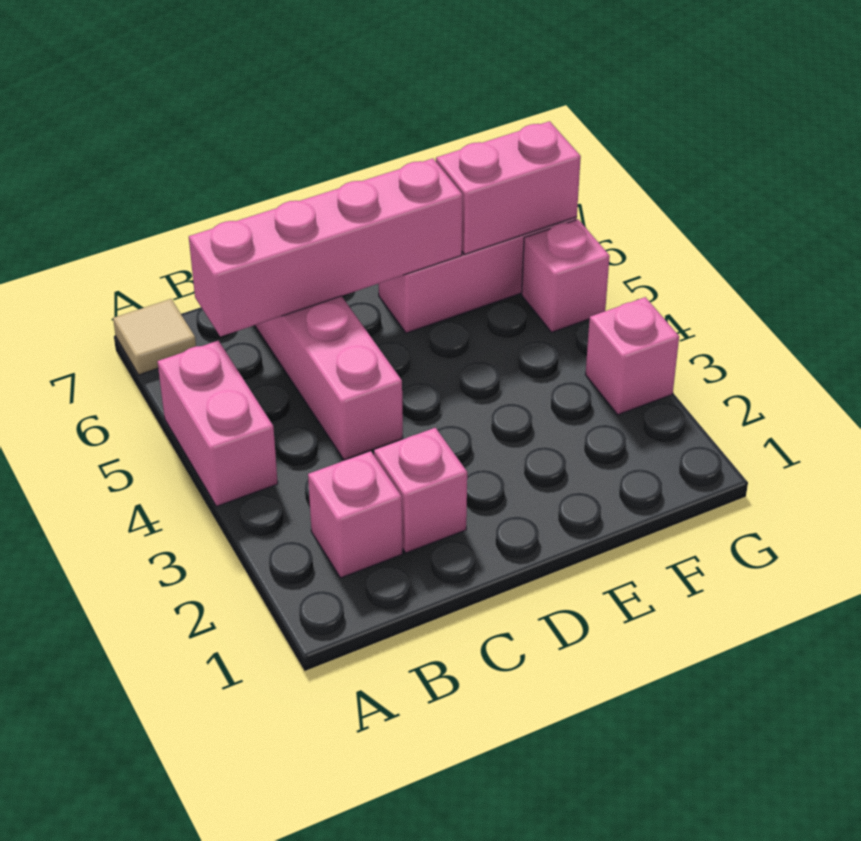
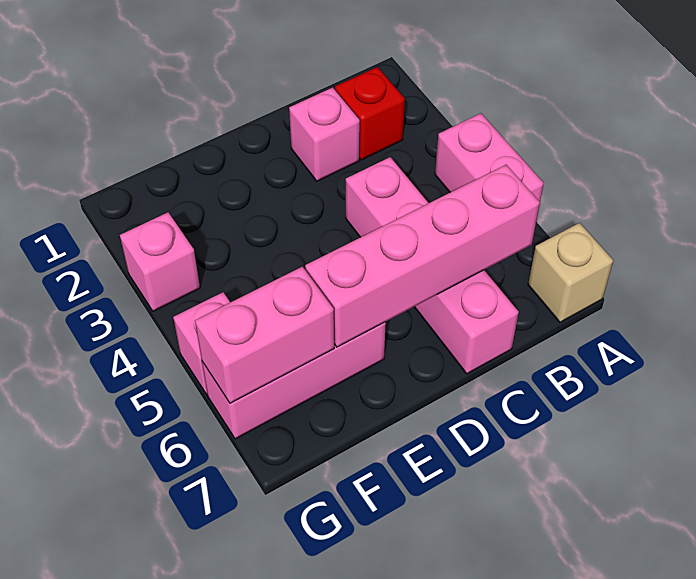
tan 1x1 tile [113,299,196,375] -> tan 1x1 brick [528,223,613,322]
pink 1x1 brick [308,451,402,578] -> red 1x1 brick [335,67,405,160]

